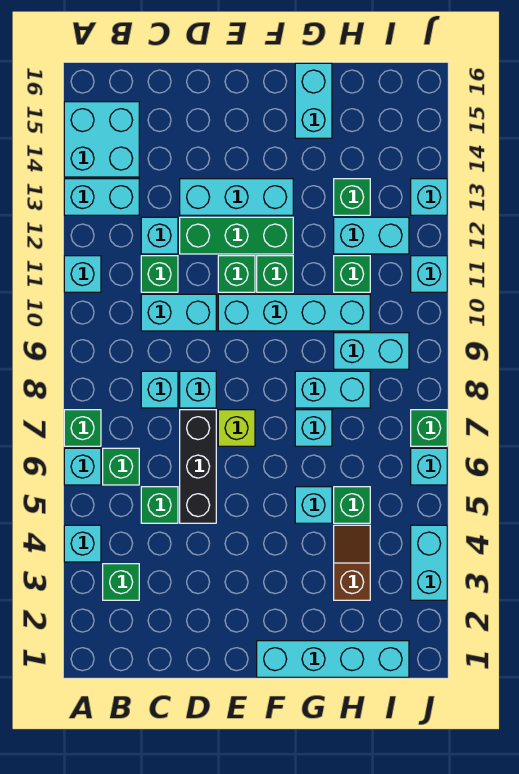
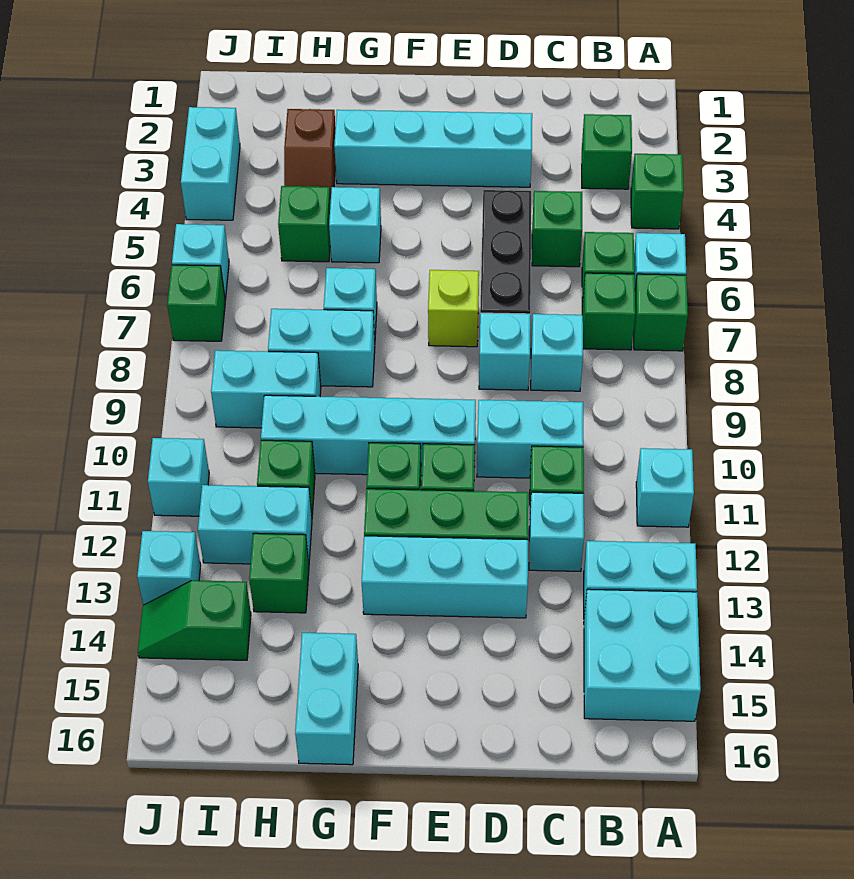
cyan 1x1 brick [64,525,101,562] -> green 1x1 brick [631,154,684,229]
none -> green 1x1 brick [582,273,635,350]
cyan 1x4 brick [257,641,409,677] -> cyan 1x4 brick moved to [334,110,532,187]
none -> green 1x2 slope [138,580,251,660]

